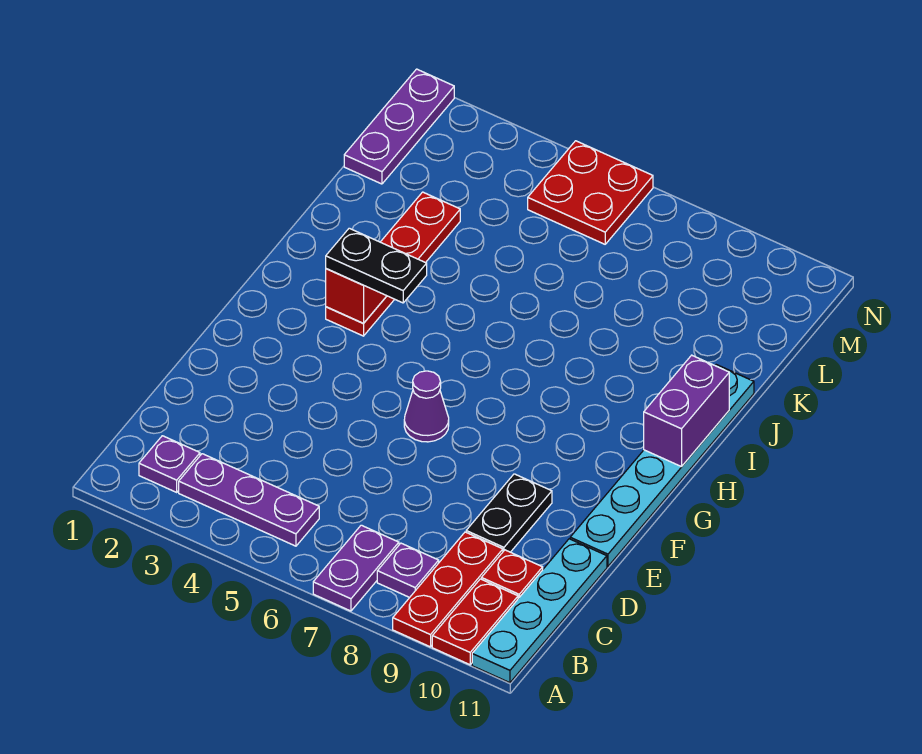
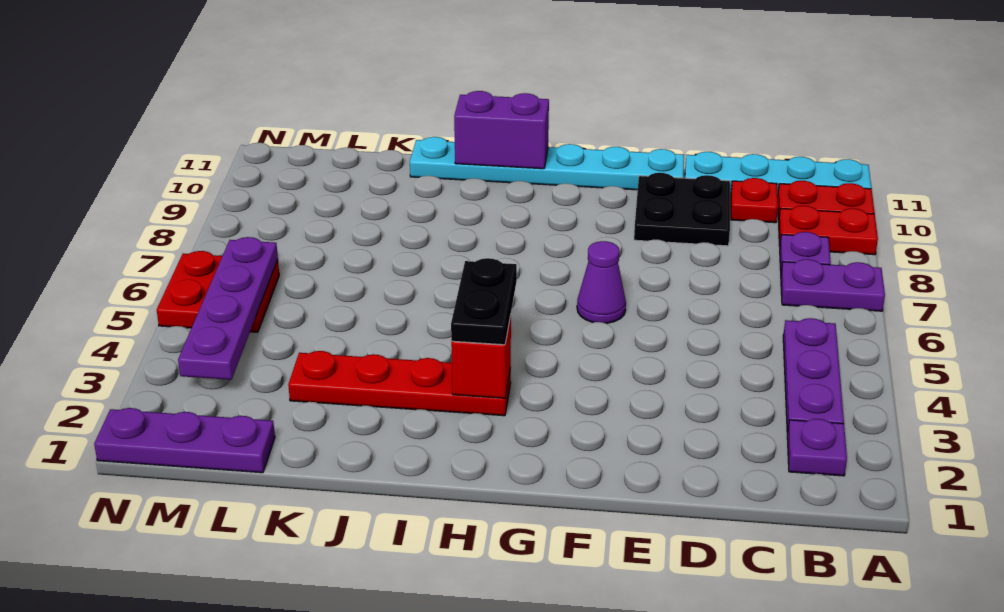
red 1x3 plate [393,532,503,647] -> red 1x2 plate [779,206,878,255]
black 1x2 plate [466,474,552,552] -> black 2x2 plate [634,173,730,246]
none -> purple 1x4 plate [178,237,278,380]

